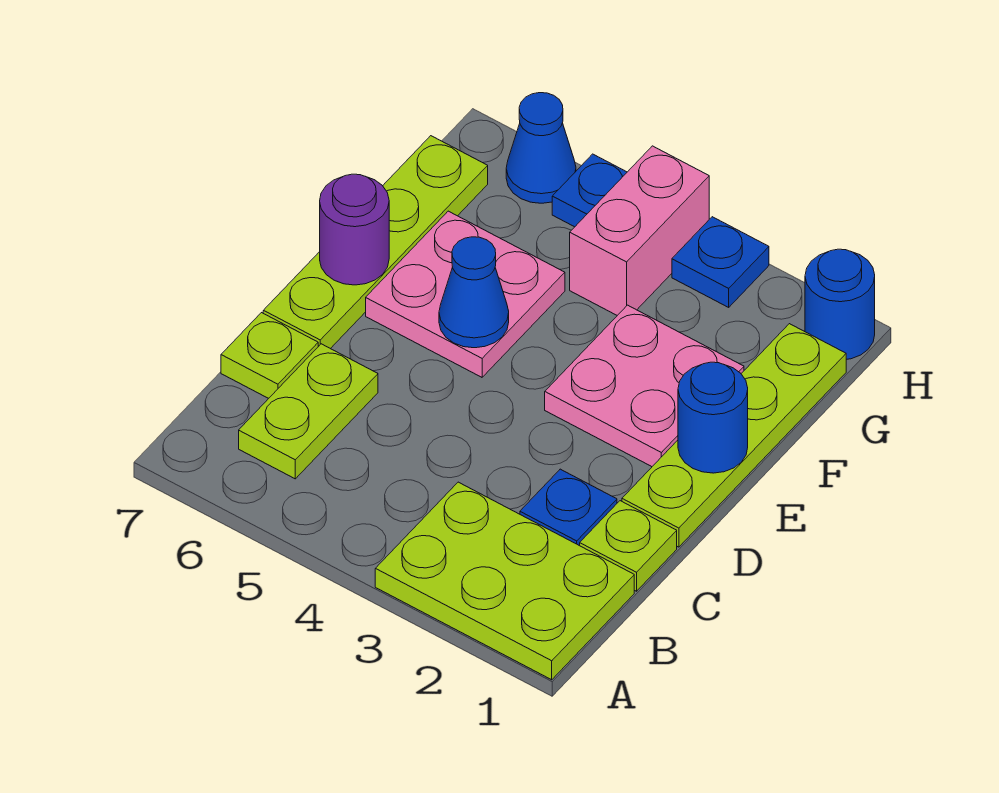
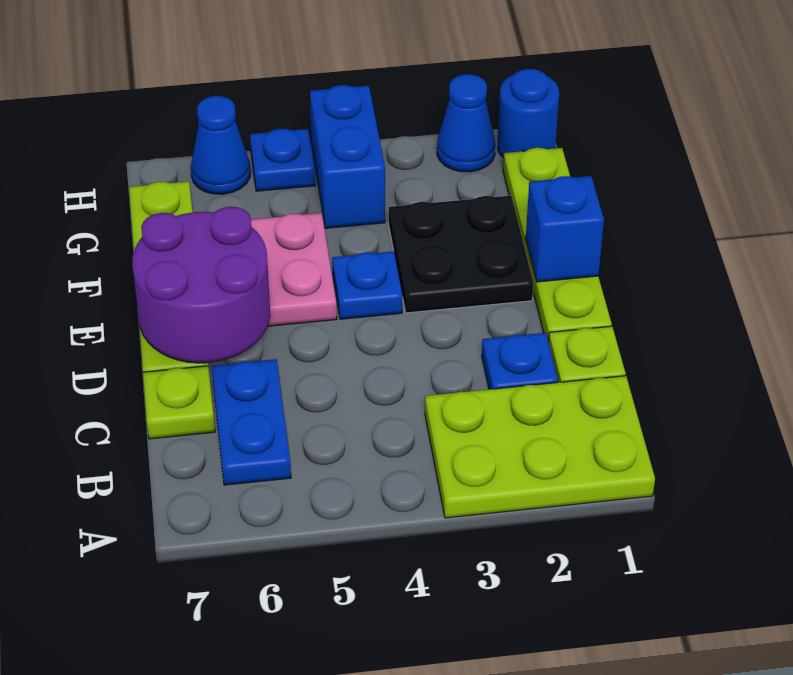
lime 1x2 plate [239,344,378,479] -> blue 1x2 plate [212,359,291,485]
blue 1x1 round brick [678,362,748,473] -> blue 1x1 brick [526,176,604,282]
pink 2x2 plate [545,305,744,467] -> black 2x2 plate [389,196,533,313]
blue 1x1 cone [439,237,509,348] -> blue 1x1 cone moved to [437,74,495,172]
purple 1x1 round brick [320,174,389,285] -> purple 2x2 round brick [132,207,270,363]
pink 1x2 brick [570,146,709,315] -> blue 1x2 brick [310,85,385,228]
blue 1x1 plate [672,217,769,307] -> blue 1x1 plate moved to [332,251,402,319]

